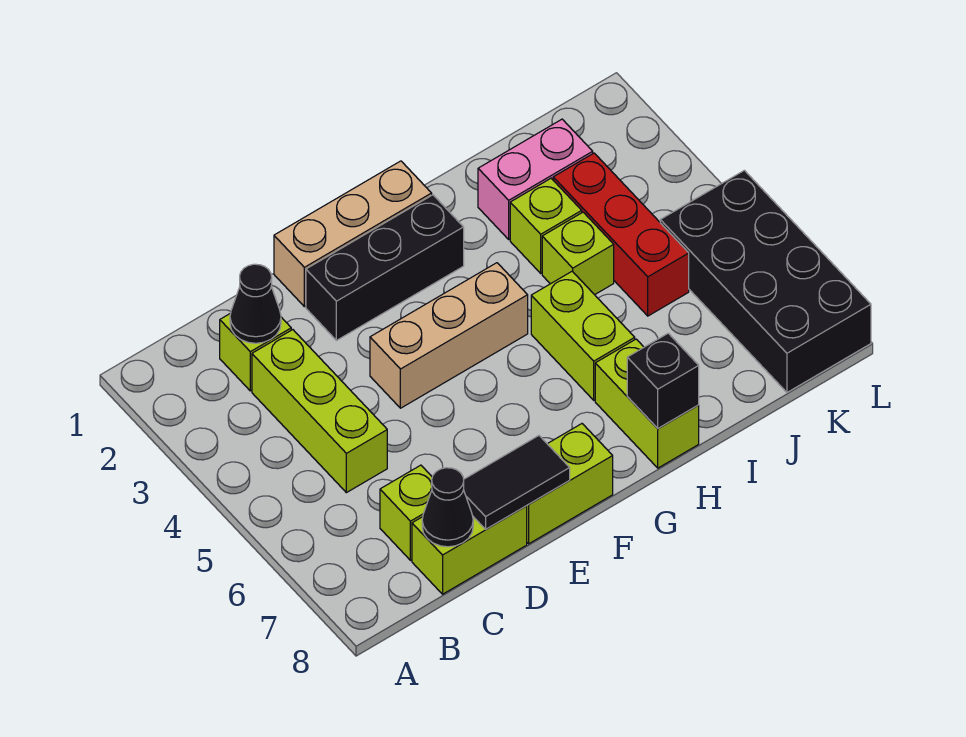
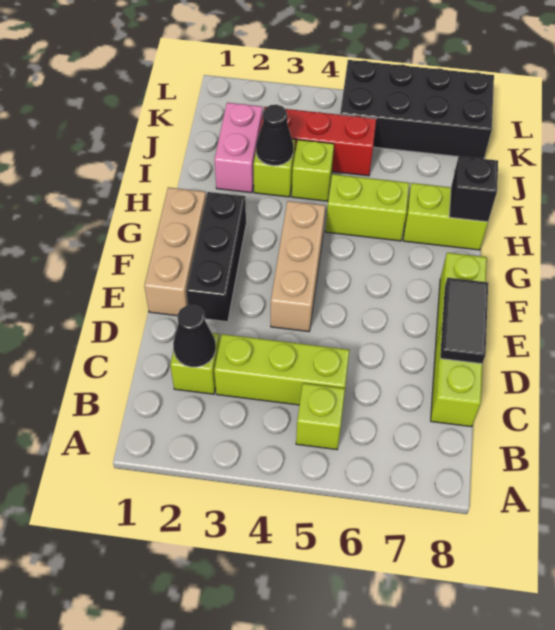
lime 1x1 brick [380,465,432,560] -> lime 1x1 brick moved to [296,383,345,450]
black 1x1 cone [422,468,473,547] -> black 1x1 cone moved to [256,105,293,166]

